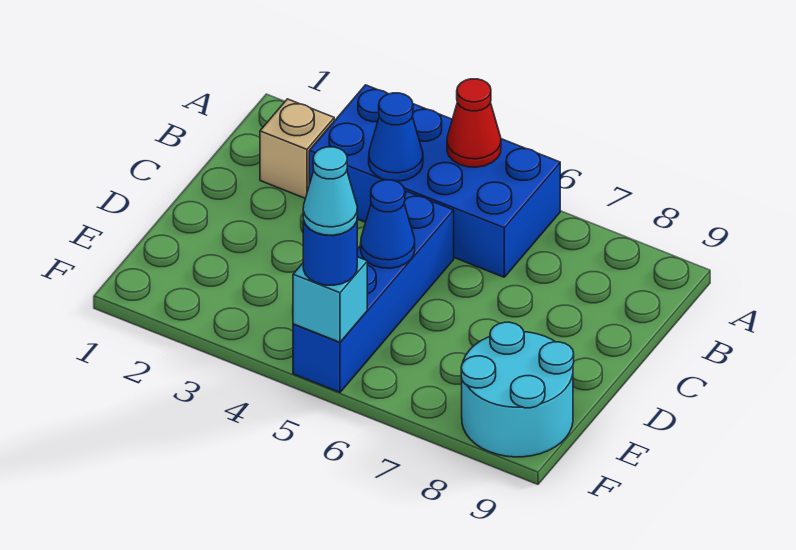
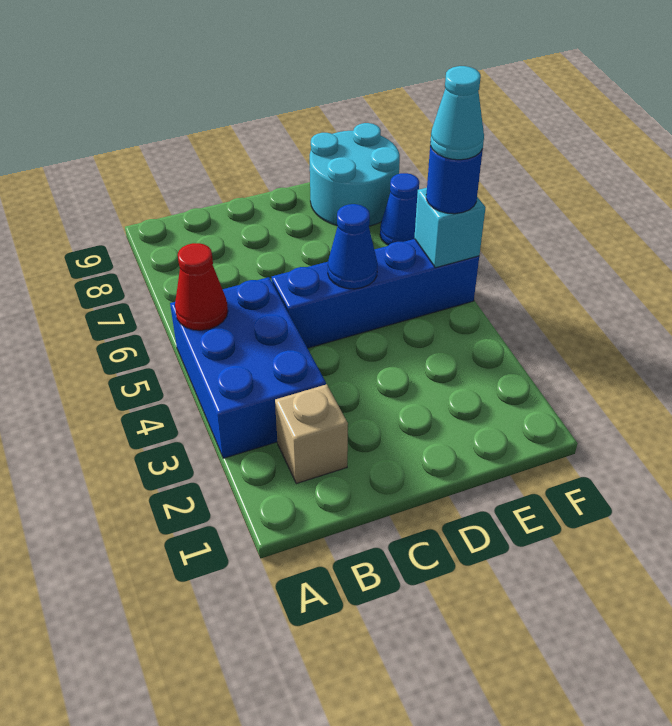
blue 2x4 brick [309,85,560,277] -> blue 2x3 brick [170,277,326,458]
blue 1x1 cone [369,93,423,181] -> blue 1x1 cone moved to [380,173,419,245]

